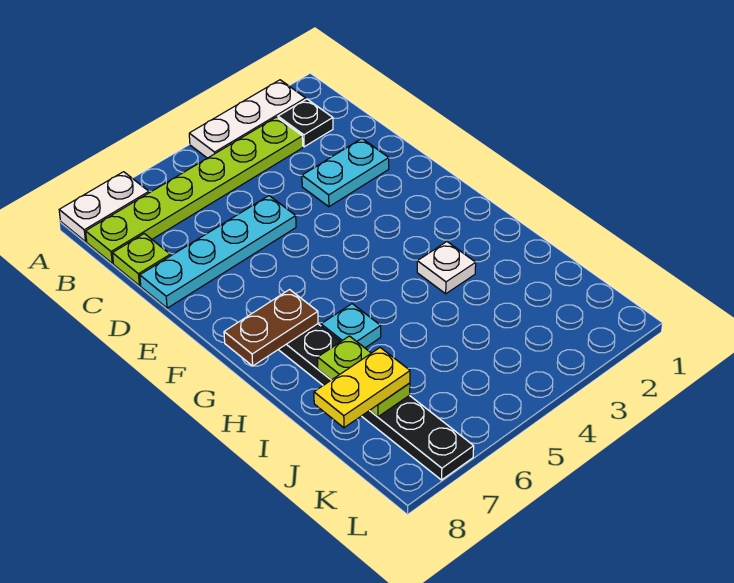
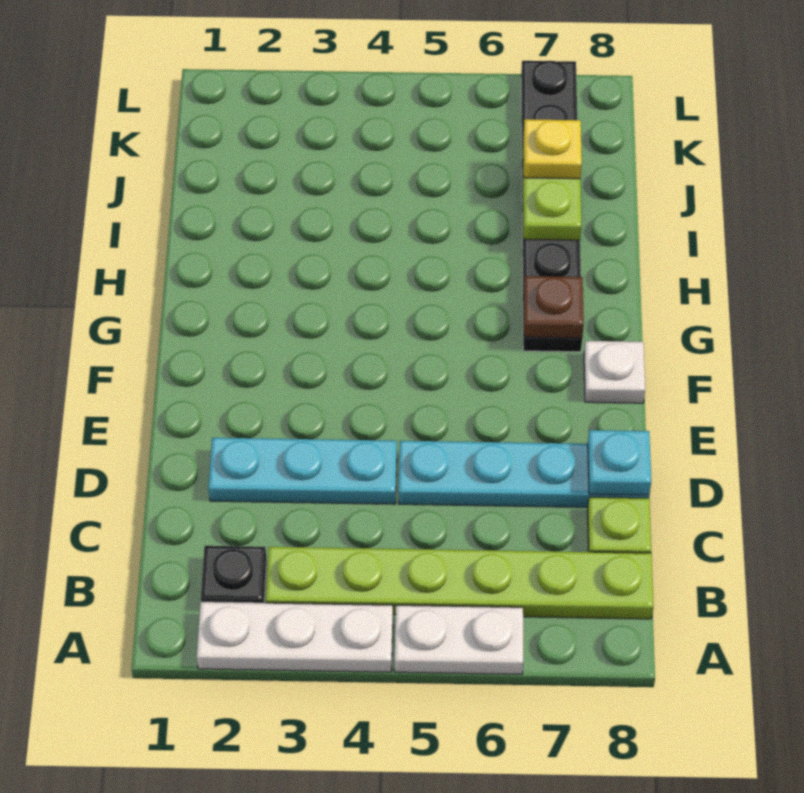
white 1x2 plate [59,172,149,242] -> white 1x2 plate moved to [395,605,523,674]
cyan 1x2 plate [302,139,389,207] -> cyan 1x3 plate [208,438,397,504]
brown 1x2 plate [224,290,318,366] -> brown 1x1 plate [524,276,584,338]
white 1x1 plate [417,242,476,294] -> white 1x1 plate moved to [584,341,645,403]
cyan 1x1 plate [321,304,381,348] -> cyan 1x1 plate moved to [588,430,651,495]
yellow 1x2 plate [314,348,410,428] -> yellow 1x1 plate [524,119,582,179]

